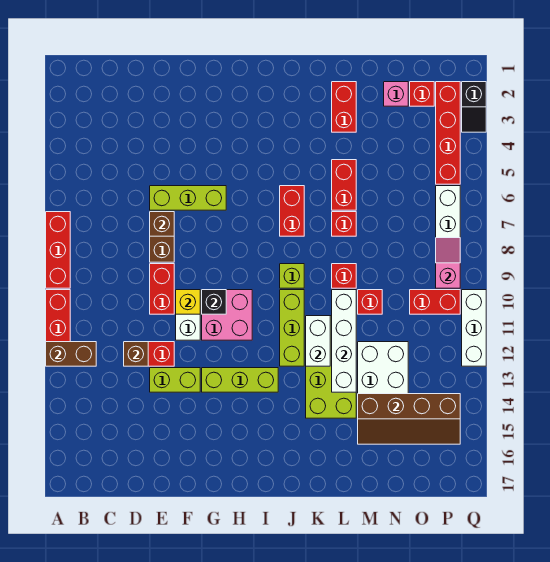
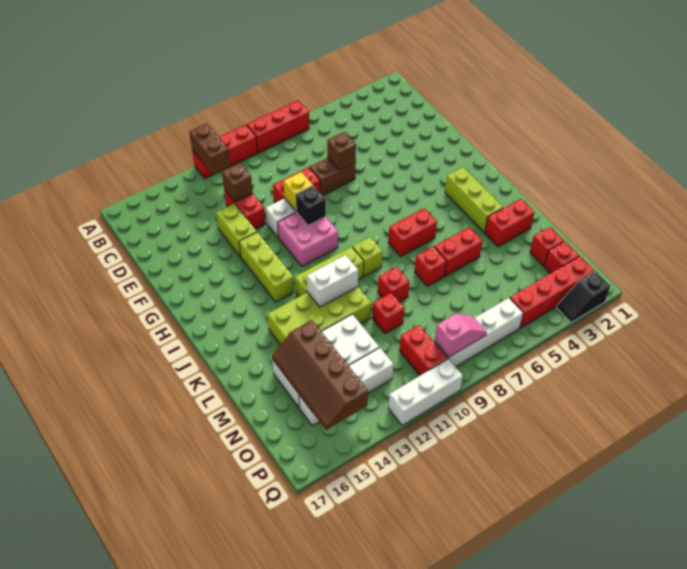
lime 1x3 brick [150,186,226,210] -> lime 1x3 brick moved to [445,167,503,232]
white 1x4 brick [332,290,356,392] -> white 1x4 brick moved to [299,348,394,426]
pink 1x1 brick [384,82,408,106] -> red 1x1 brick [530,227,564,266]

